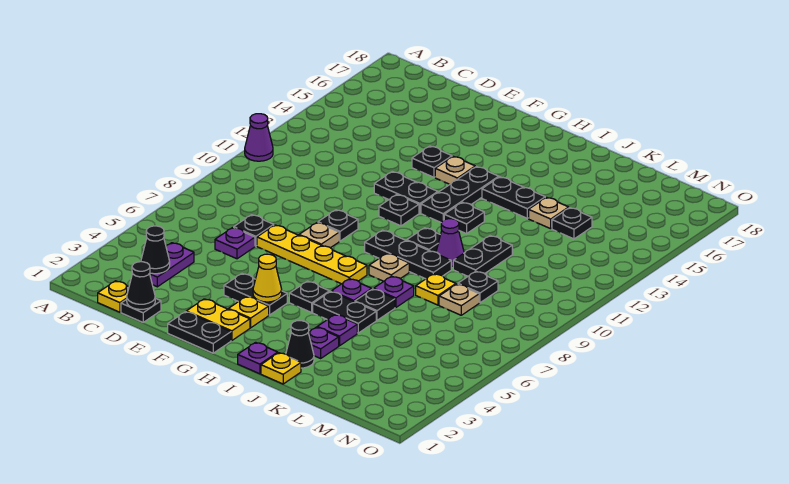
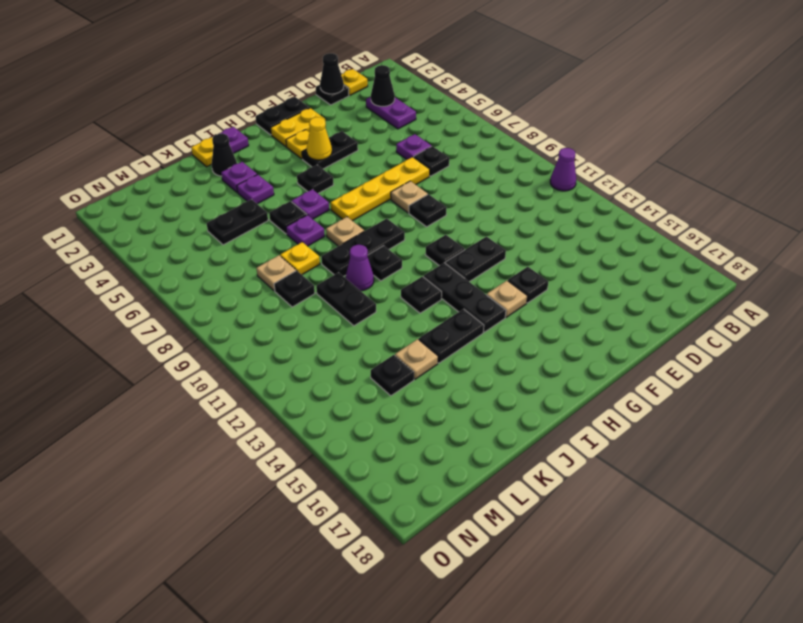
black 1x2 plate [313,291,376,333] -> black 1x2 plate moved to [207,199,268,245]

